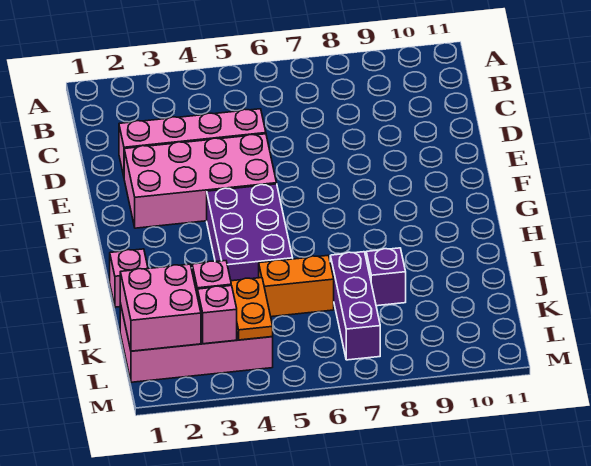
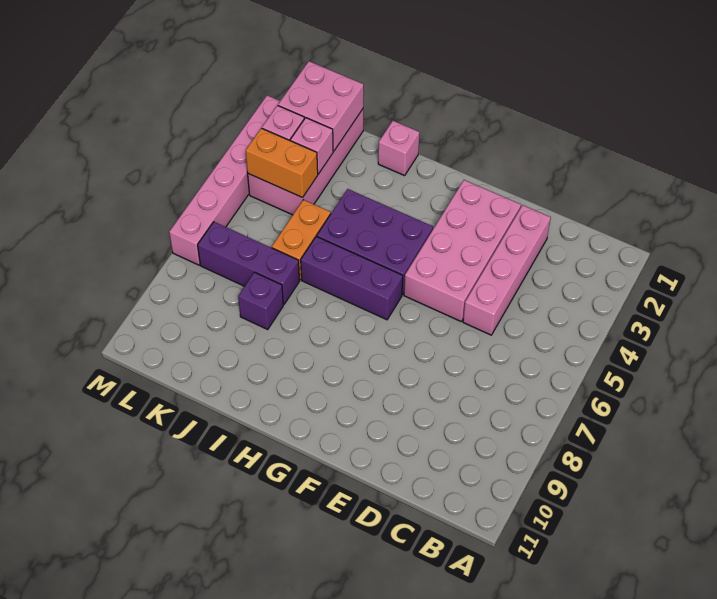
none -> purple 1x3 brick [301,237,403,320]
orange 1x2 plate [231,278,273,340] -> orange 1x2 brick [245,128,318,198]
none -> pink 1x6 brick [169,95,280,265]

